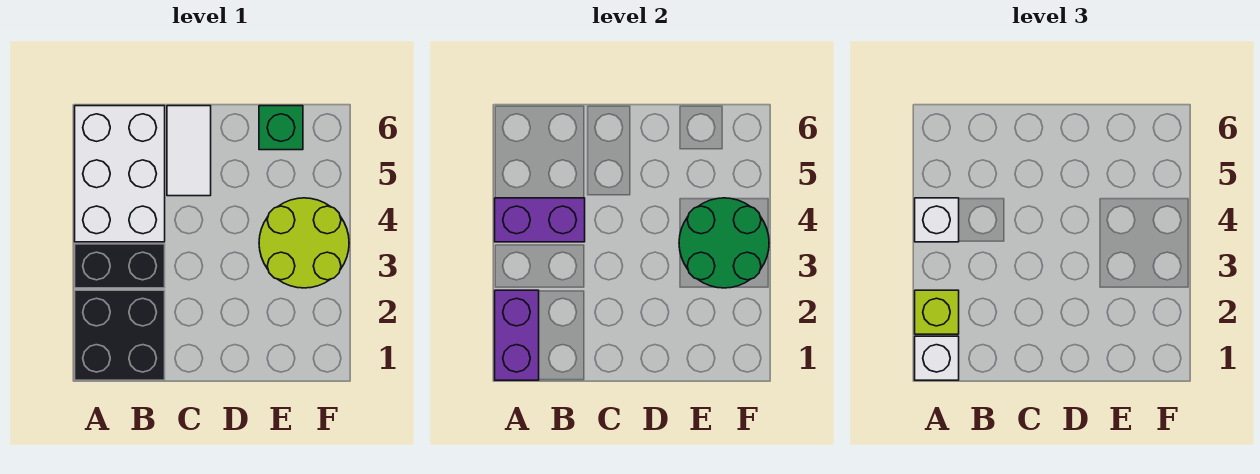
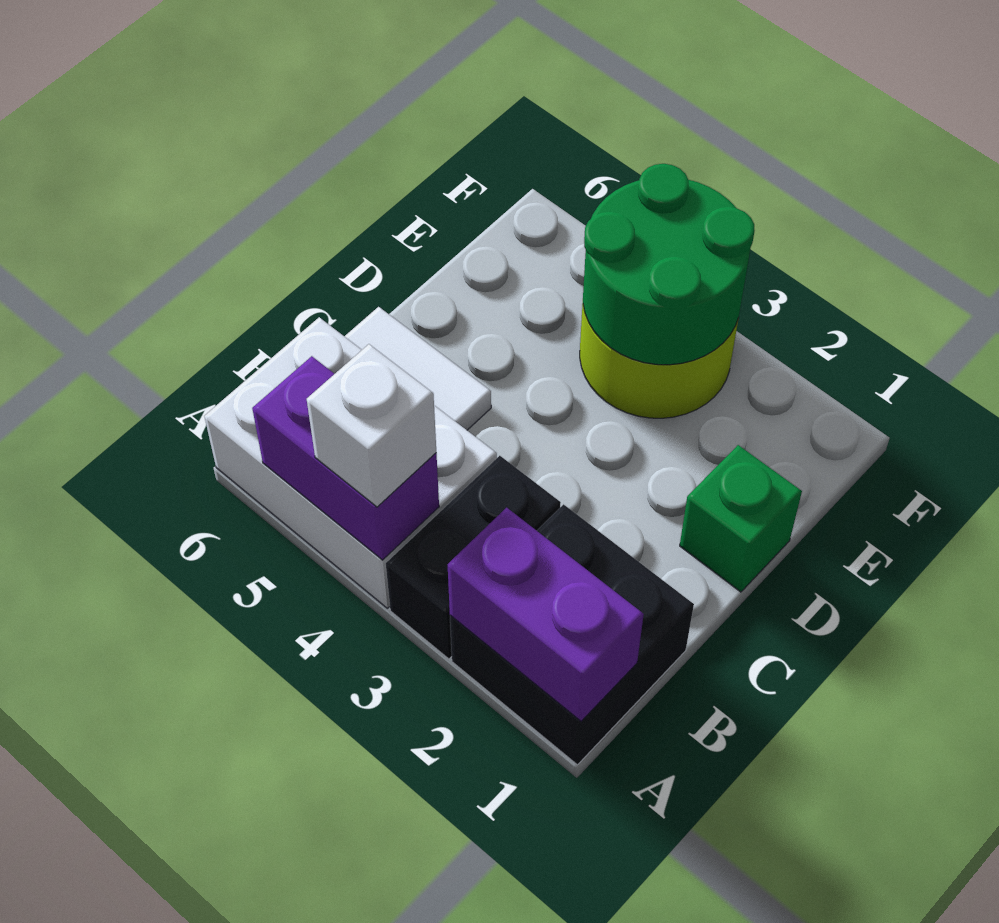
white 1x1 brick [915,336,959,380] -> none
lime 1x1 brick [915,290,959,334] -> none
purple 1x2 brick [495,198,585,242] -> purple 1x2 brick turned to [252,356,439,560]
green 1x1 brick [259,106,303,150] -> green 1x1 brick moved to [680,445,802,592]

